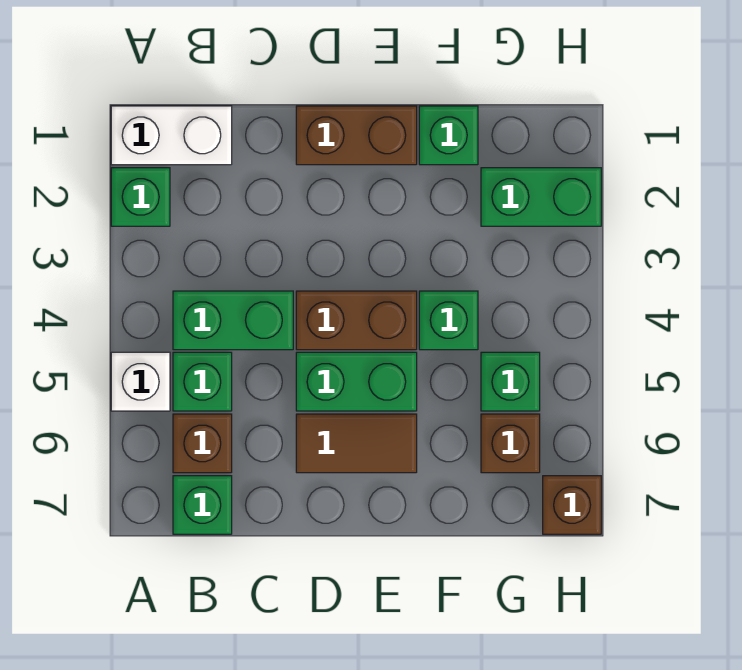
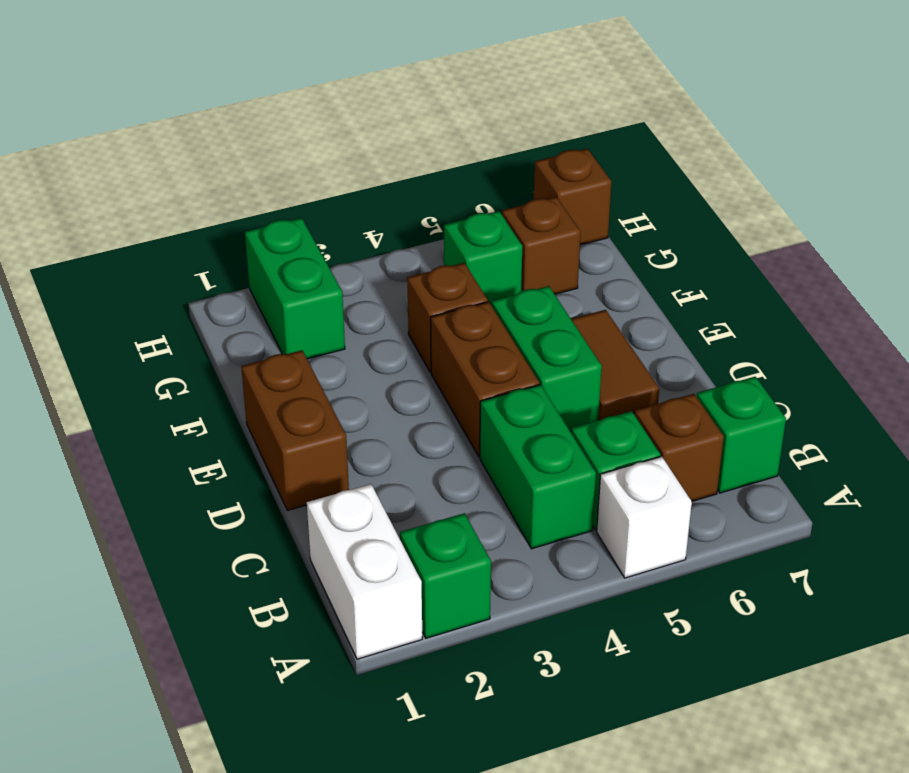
green 1x1 brick [419,106,478,165] -> none
green 1x1 brick [419,291,478,350] -> brown 1x1 brick [407,263,488,372]

